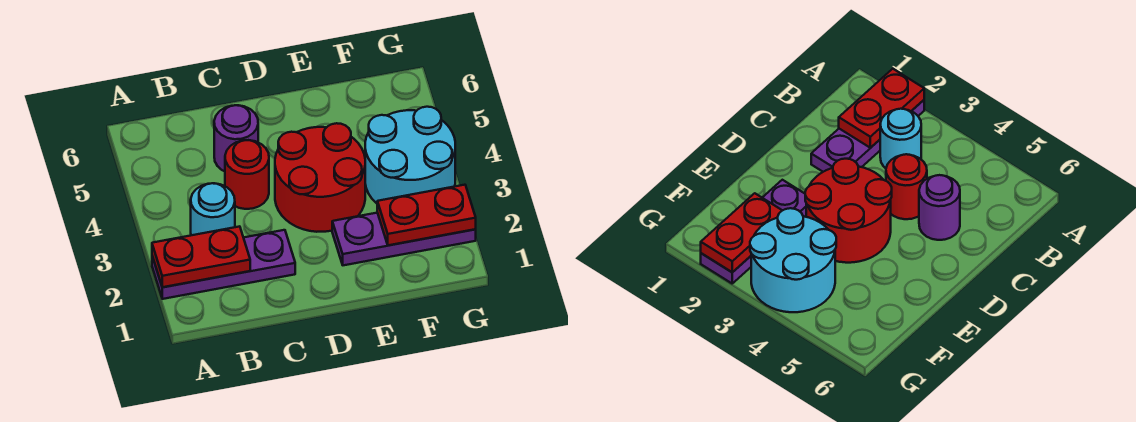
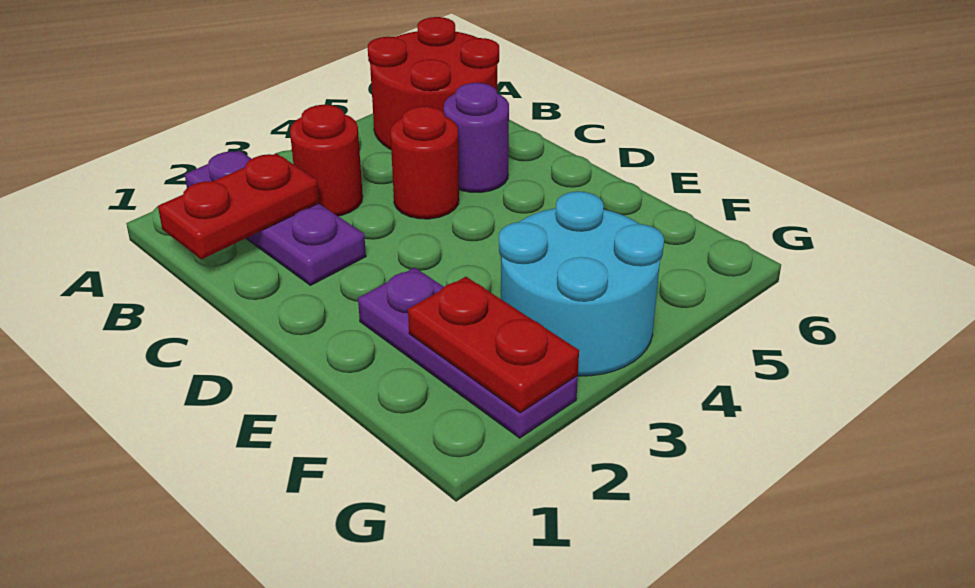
red 1x2 plate [152,226,250,287] -> red 1x2 plate turned to [158,153,319,259]
cyan 1x1 round brick [191,183,235,235] -> red 1x1 round brick [290,105,363,216]
red 2x2 round brick [275,123,365,232] -> red 2x2 round brick moved to [368,17,499,149]

